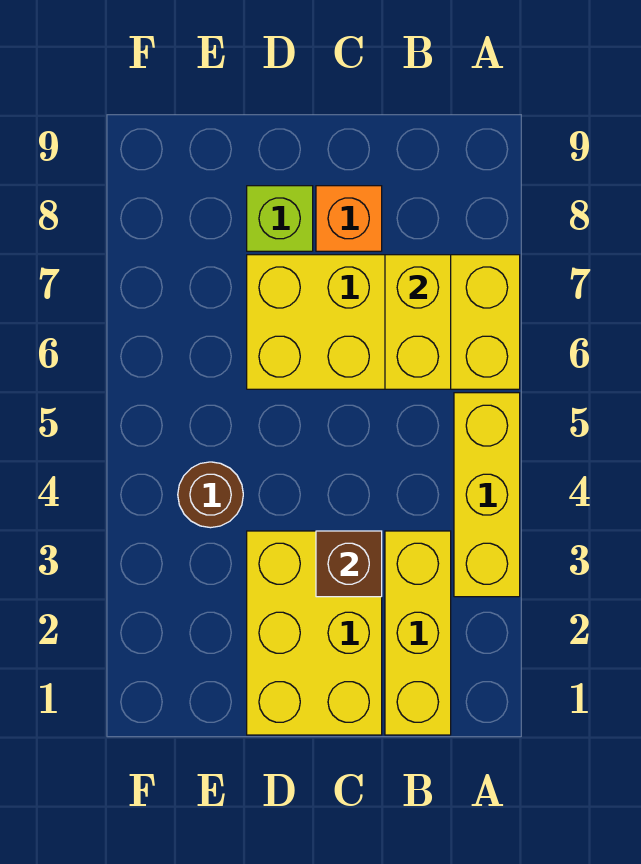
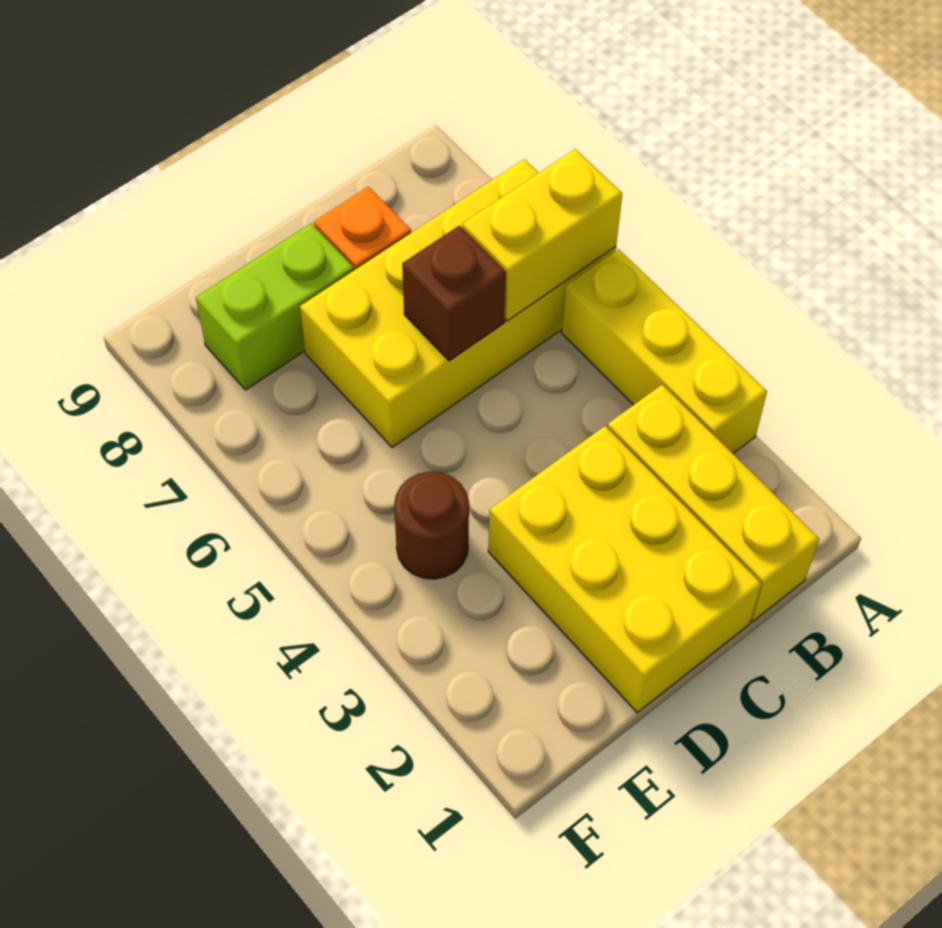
yellow 1x2 brick [385,255,451,389] -> yellow 1x2 brick turned to [462,149,622,321]
brown 1x1 brick [316,531,382,597] -> brown 1x1 brick moved to [402,226,506,361]
lime 1x1 brick [247,186,313,251] -> lime 1x2 brick [196,223,354,390]

